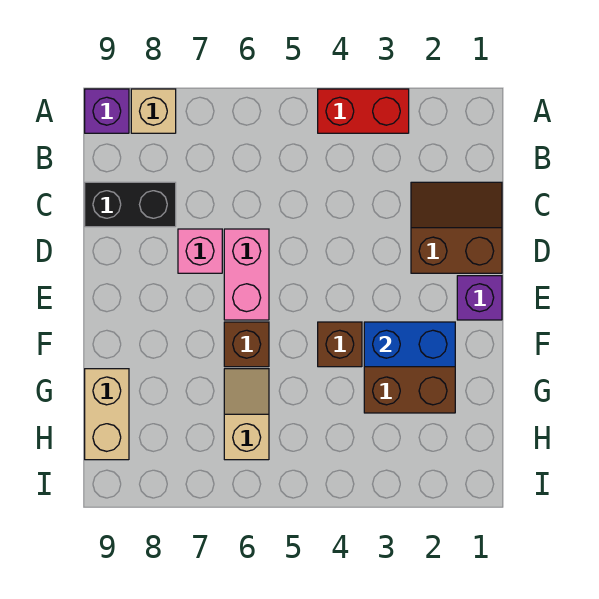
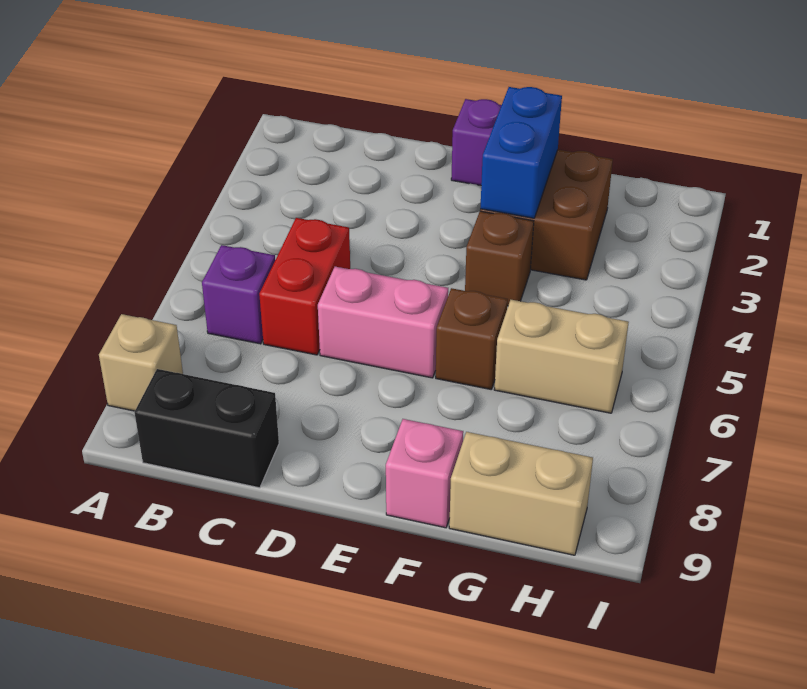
red 1x2 brick [318,89,409,133] -> red 1x2 brick moved to [259,218,350,355]
purple 1x1 brick [85,89,129,133] -> purple 1x1 brick moved to [202,245,275,344]
brown 2x2 slope [411,182,502,273] -> none
black 1x2 brick [85,182,176,227] -> black 1x2 brick turned to [134,369,279,488]
pink 1x1 brick [178,229,222,273] -> pink 1x1 brick moved to [386,419,463,528]
tan 1x2 slope [224,369,269,460] -> tan 1x2 brick [494,300,629,413]

